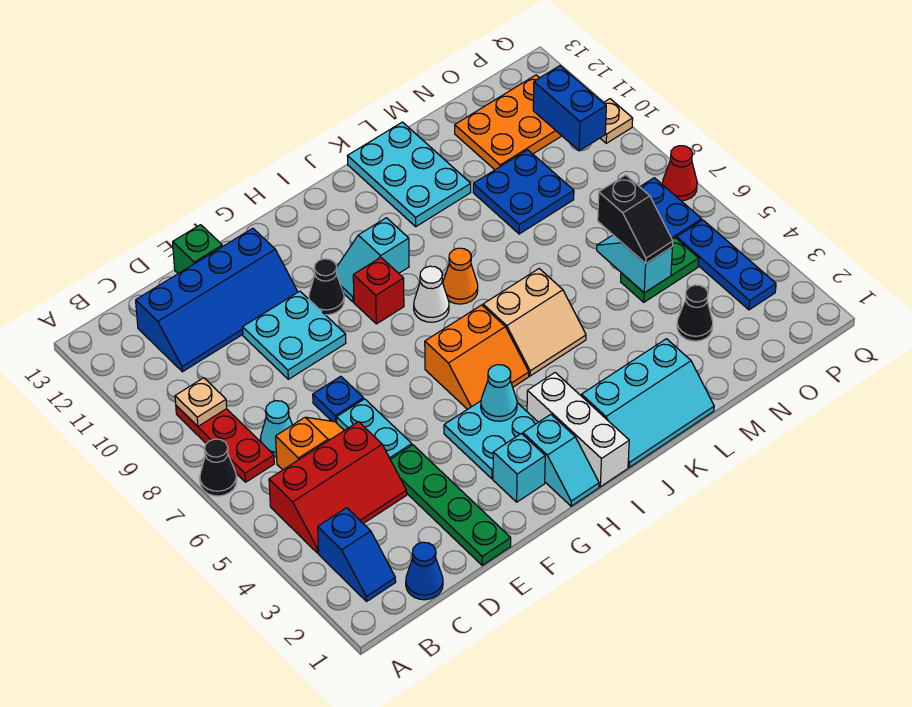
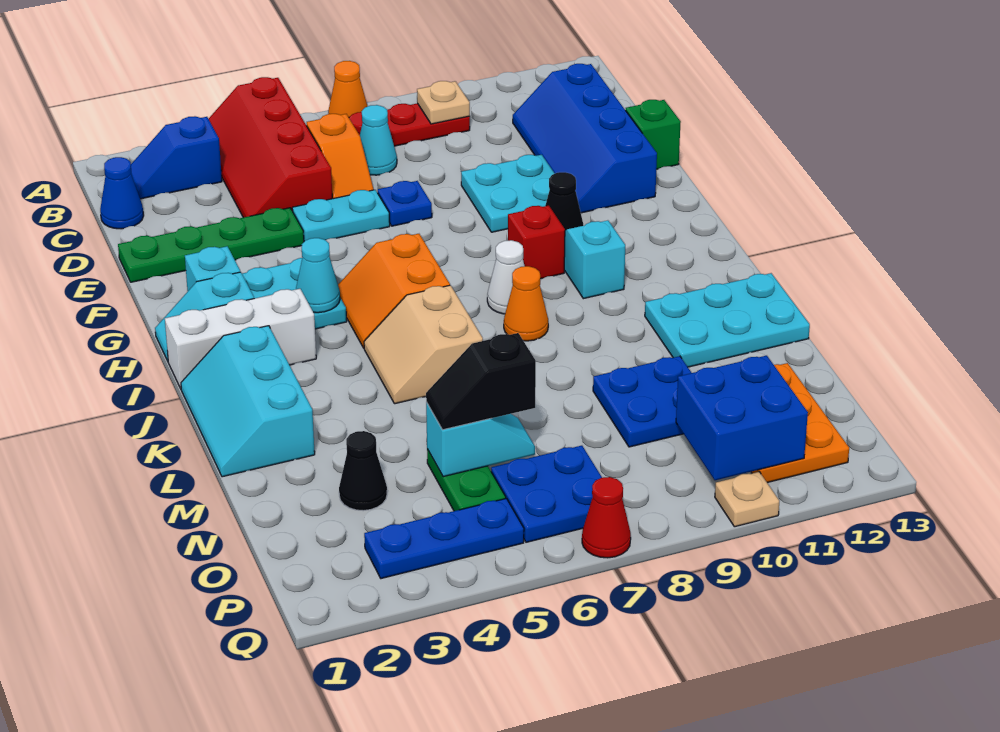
black 1x1 cone [200,439,237,496] -> orange 1x1 cone [328,61,368,117]
red 2x3 slope [269,422,407,553] -> red 2x4 slope [209,77,332,218]
blue 1x2 brick [533,66,606,151] -> blue 2x2 brick [676,356,808,480]

